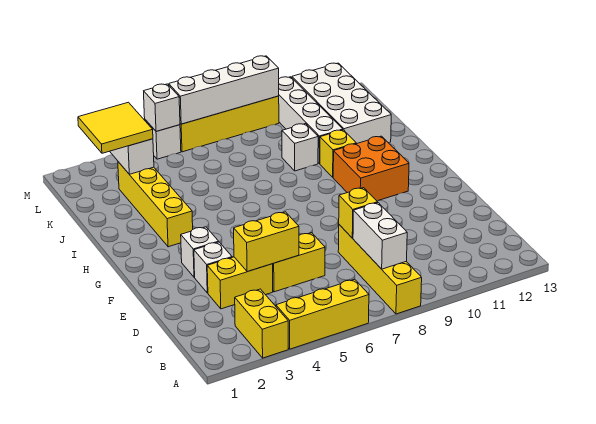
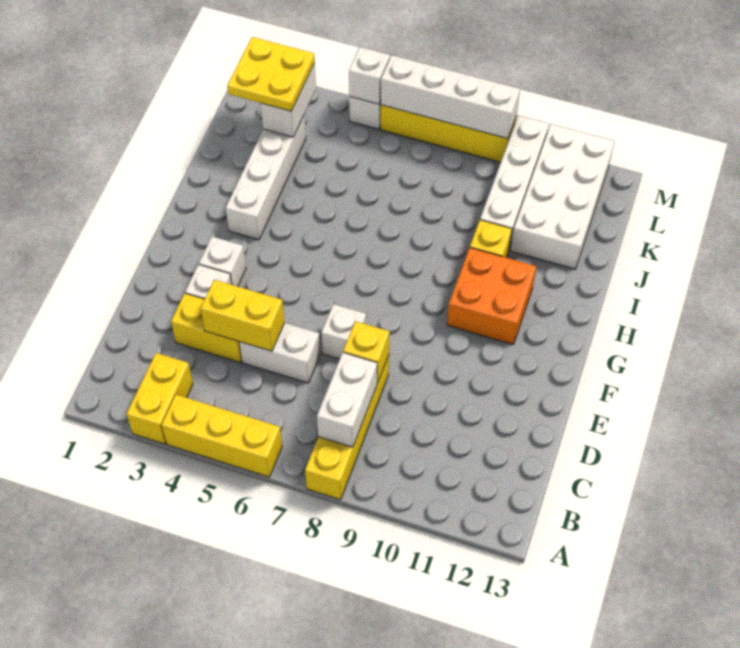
yellow 1x2 brick [273,233,325,292] -> white 1x2 brick [239,323,320,383]
yellow 1x4 brick [118,162,193,247] -> white 1x4 brick [226,114,306,240]
white 1x1 brick [282,124,318,171] -> white 1x1 brick moved to [321,304,366,359]
yellow 2x2 tile [78,102,153,153] -> yellow 2x2 plate [227,37,315,111]

